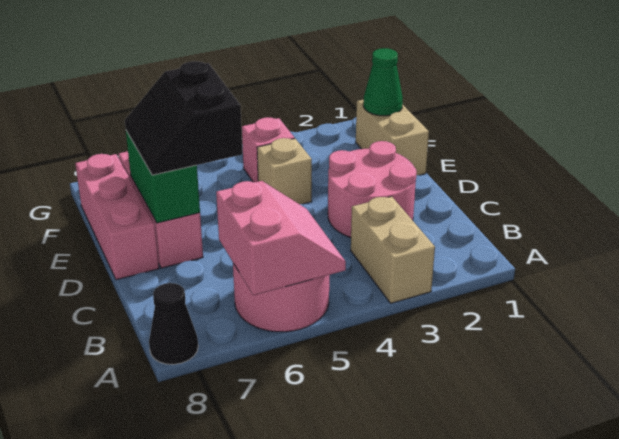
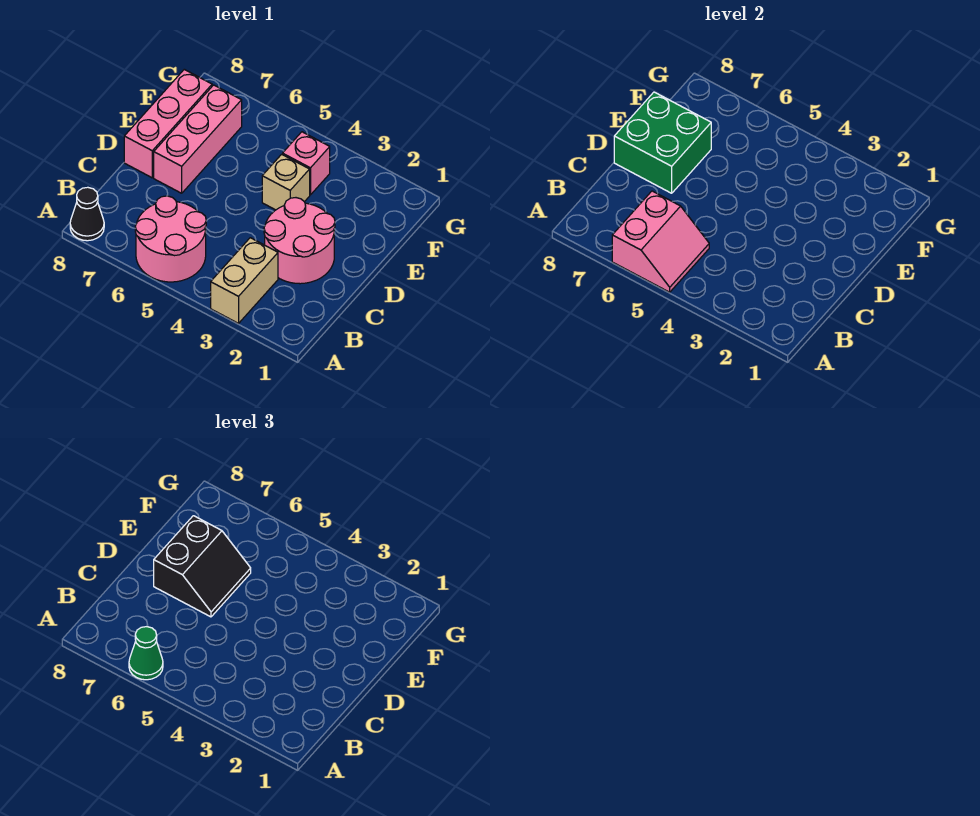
black 2x2 slope [125,61,242,175] -> black 2x2 slope turned to [154,516,251,617]
green 1x2 brick [126,131,200,223] -> green 2x2 brick [614,92,711,193]
tan 1x2 brick [356,100,429,175] -> none
green 1x1 cone [363,48,403,116] -> green 1x1 cone moved to [129,627,163,680]

